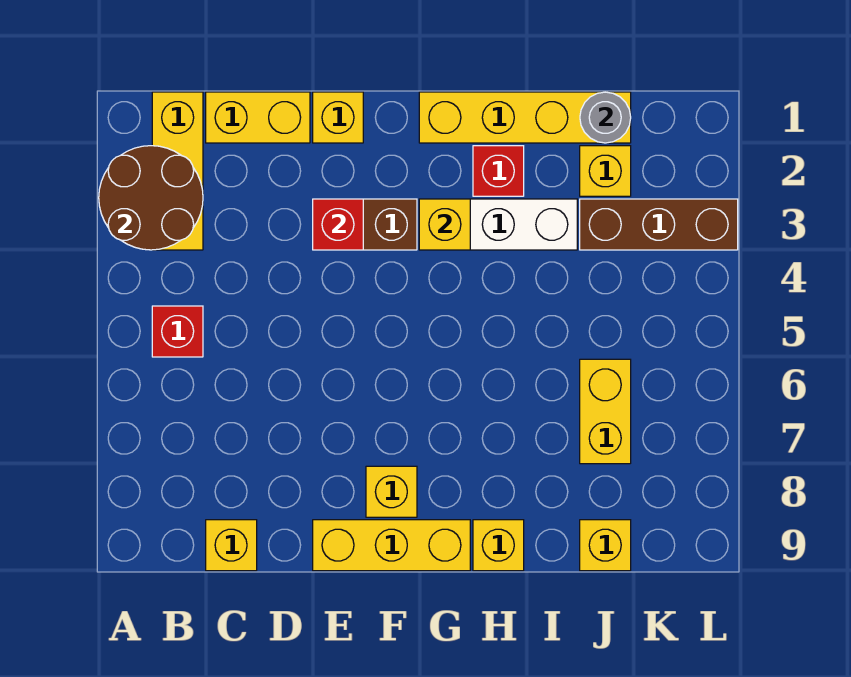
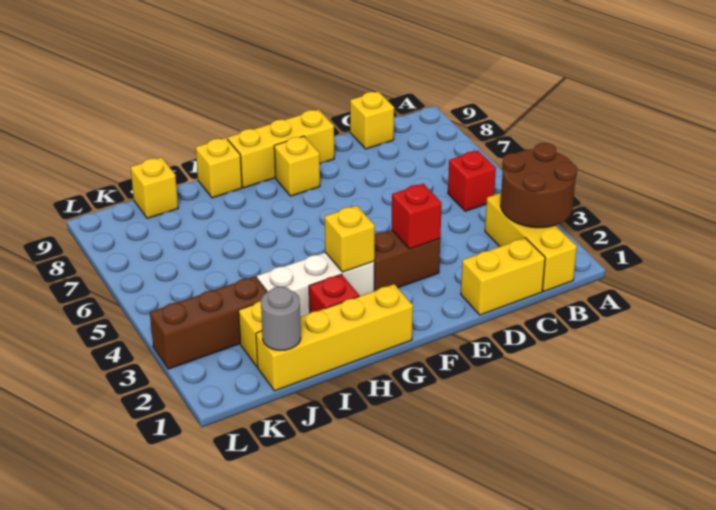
yellow 1x1 brick [313,92,363,143] -> none
yellow 1x2 brick [580,359,631,464] -> none

